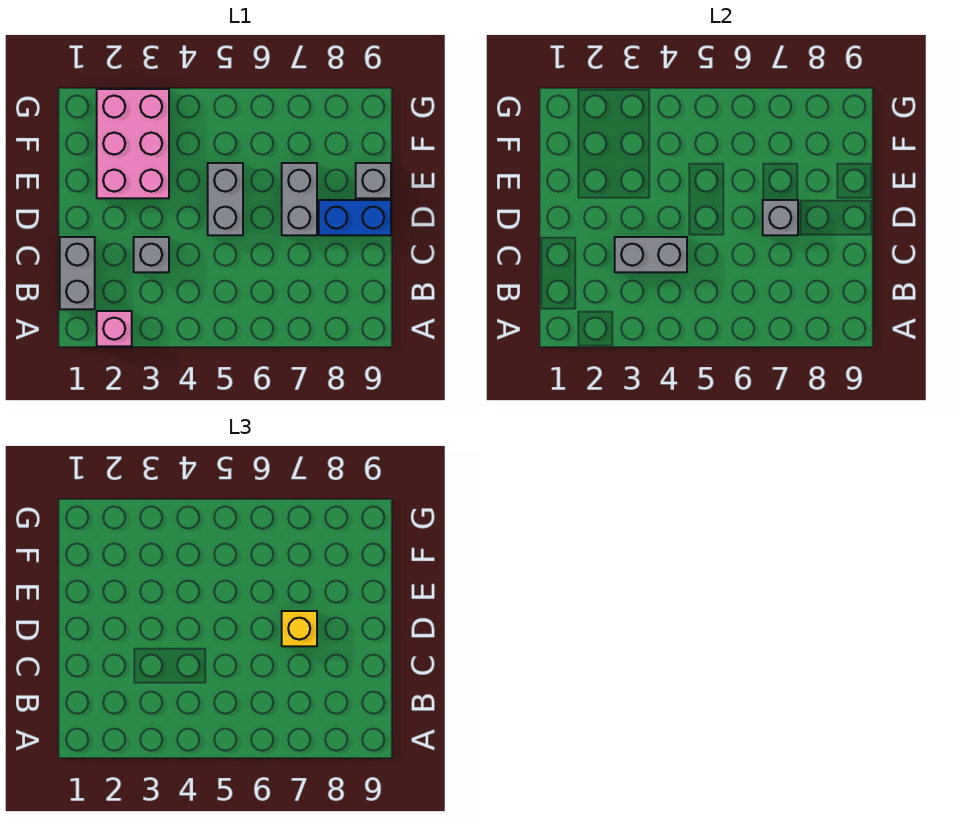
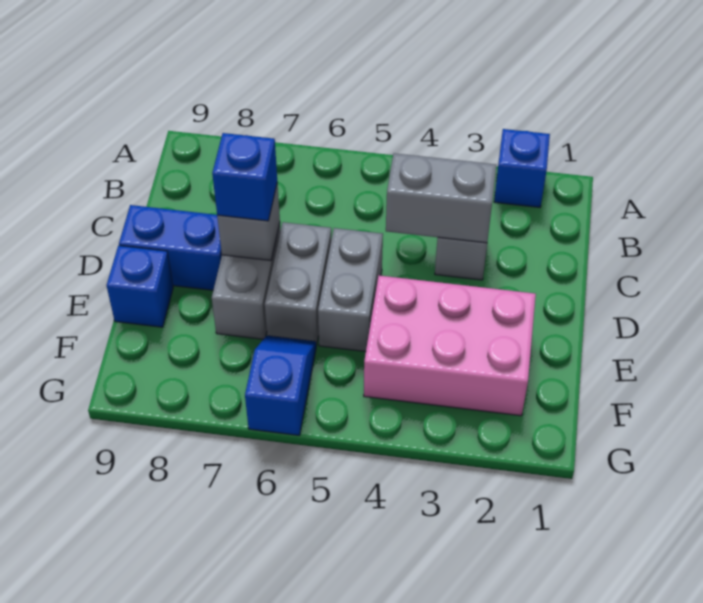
pink 1x1 brick [97,311,132,346] -> blue 1x1 brick [494,129,550,207]
grey 1x2 brick [60,237,95,309] -> grey 1x2 brick moved to [265,222,331,345]
yellow 1x1 brick [282,611,317,646] -> blue 1x1 brick [212,133,277,221]
pink 2x3 brick [97,89,169,198] -> pink 2x3 brick turned to [364,276,536,416]
grey 1x1 brick [356,163,391,198] -> blue 1x1 brick [107,245,173,327]
none -> blue 1x2 slope [245,336,316,435]

